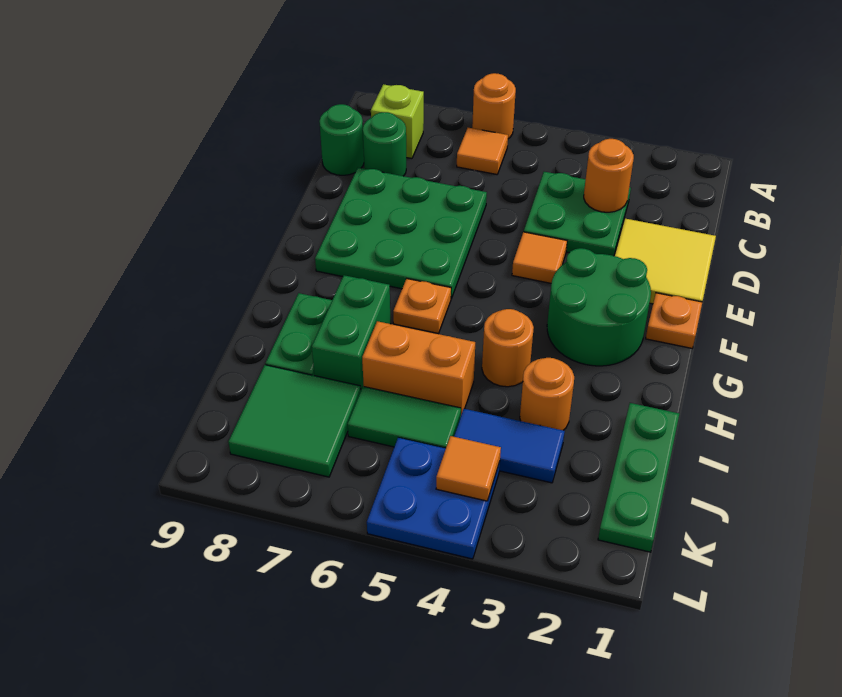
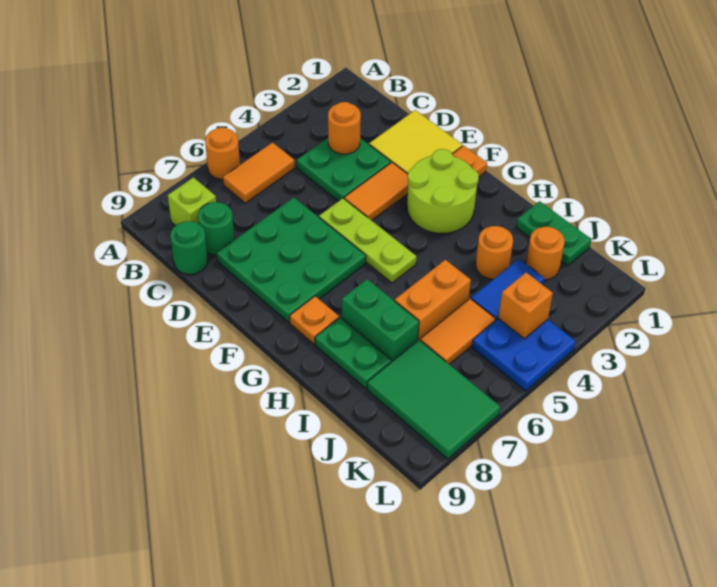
orange 1x1 tile [457,128,508,174] -> orange 1x2 tile [223,143,295,203]
orange 1x1 tile [512,232,567,283] -> orange 1x2 tile [344,162,408,221]
none -> lime 1x3 plate [319,198,416,283]
green 2x2 round brick [547,248,651,366] -> lime 2x2 round brick [407,149,479,233]
orange 1x1 plate [393,279,451,333] -> orange 1x1 plate moved to [290,296,339,344]
orange 1x1 round brick [482,309,534,387] -> orange 1x1 round brick moved to [526,227,565,280]
green 1x3 plate [598,403,679,552] -> green 1x2 plate [516,201,591,266]
green 1x2 tile [348,386,461,448] -> orange 1x2 tile [420,299,496,364]
green 2x2 tile [228,365,361,477] -> green 2x3 tile [367,340,500,459]
orange 1x1 tile [436,436,501,501] -> orange 1x1 brick [498,273,553,339]

